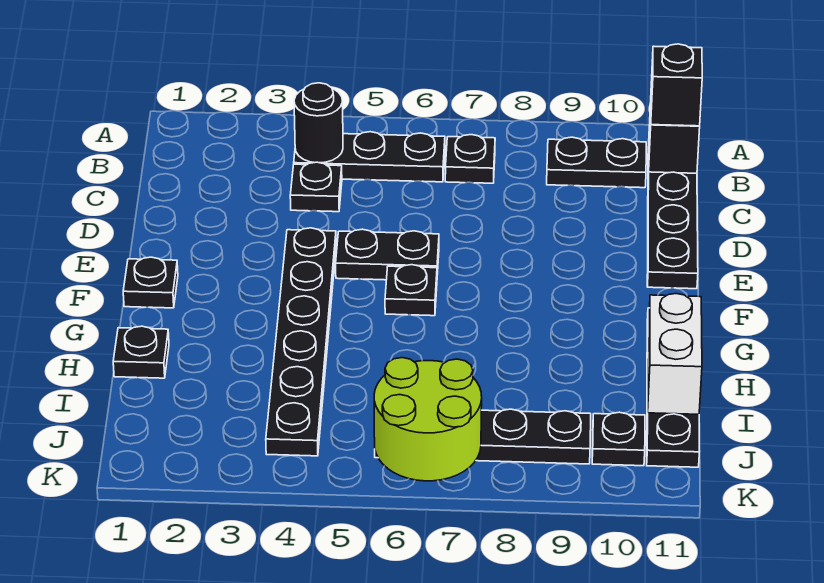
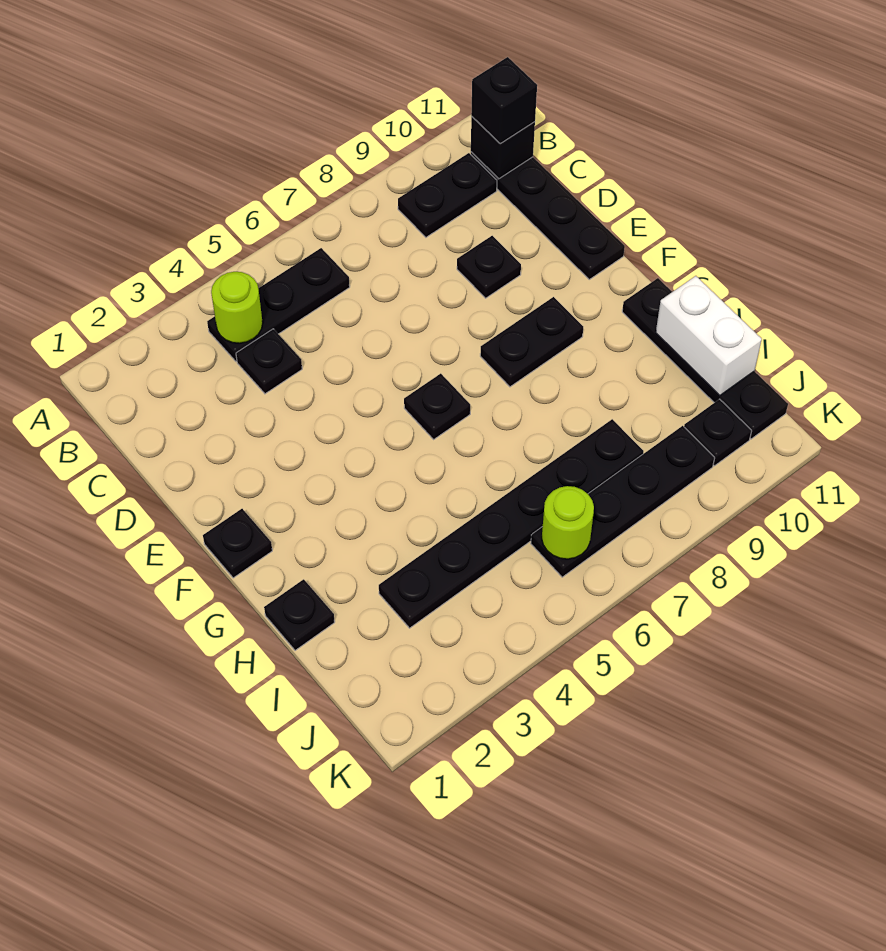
black 1x1 round brick [294,83,343,163] -> lime 1x1 round brick [211,272,263,343]
black 1x1 plate [445,135,495,183] -> black 1x1 plate moved to [457,236,521,298]
black 1x6 plate [266,228,336,456] -> black 1x6 plate turned to [379,419,644,628]
black 1x2 plate [336,229,439,280] -> black 1x2 plate moved to [480,297,583,387]
lime 2x2 round brick [374,358,482,481] -> lime 1x1 round brick [542,486,594,559]

